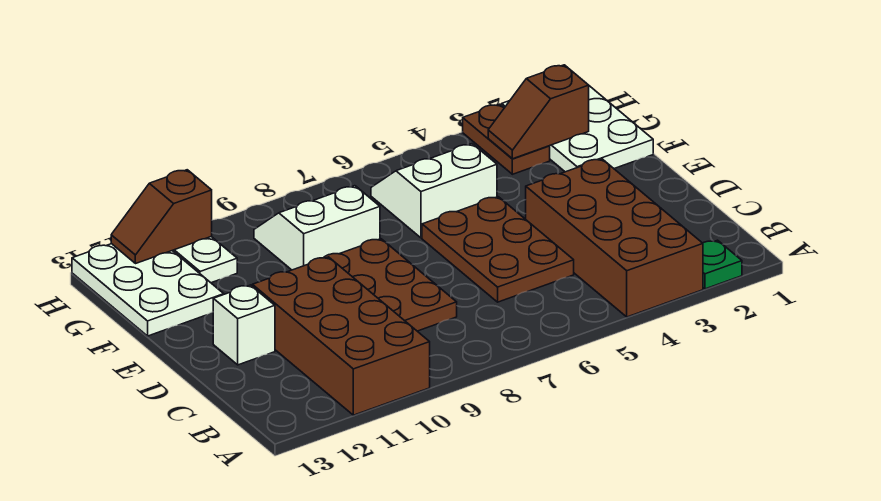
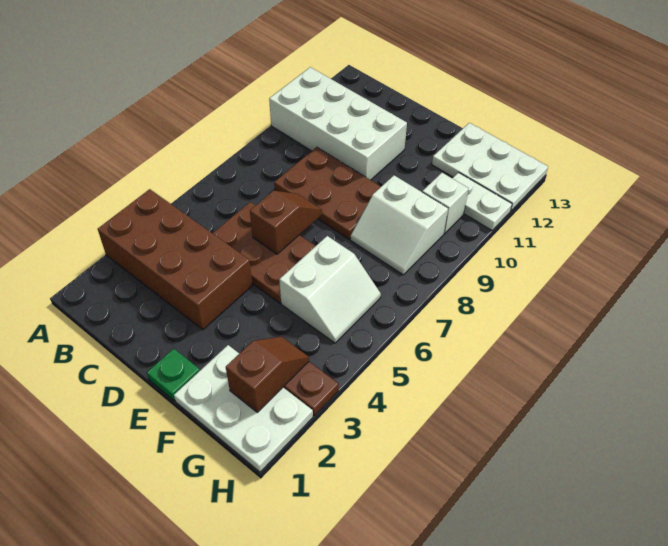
green 1x1 plate [703,240,742,289] -> green 1x1 plate moved to [147,349,200,401]
brown 2x4 brick [252,257,430,415] -> white 2x4 brick [269,67,407,180]
white 1x1 brick [213,285,275,365] -> white 1x1 brick moved to [422,173,469,234]
white 2x2 slope [254,186,380,270] -> white 2x2 slope turned to [350,176,448,275]
brown 1x2 slope [111,170,212,264] -> brown 1x2 slope moved to [250,191,322,254]

